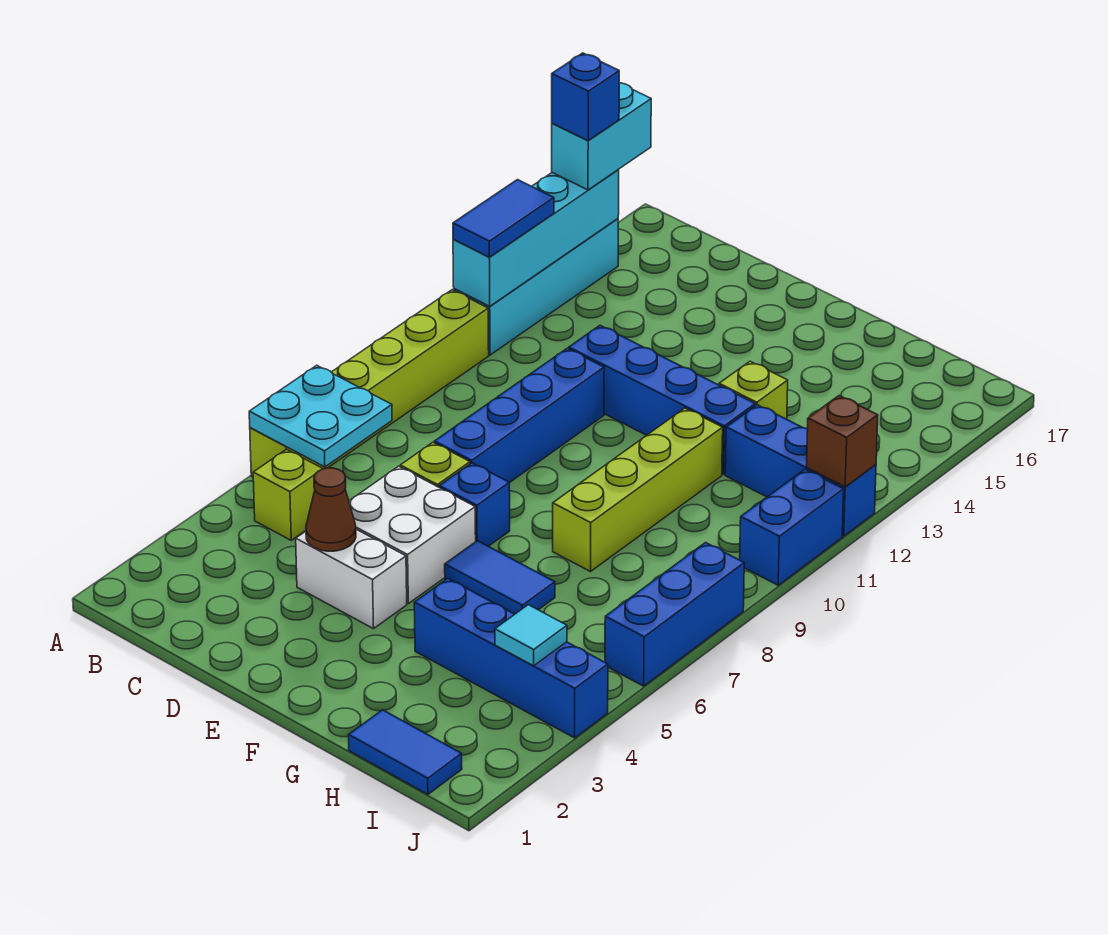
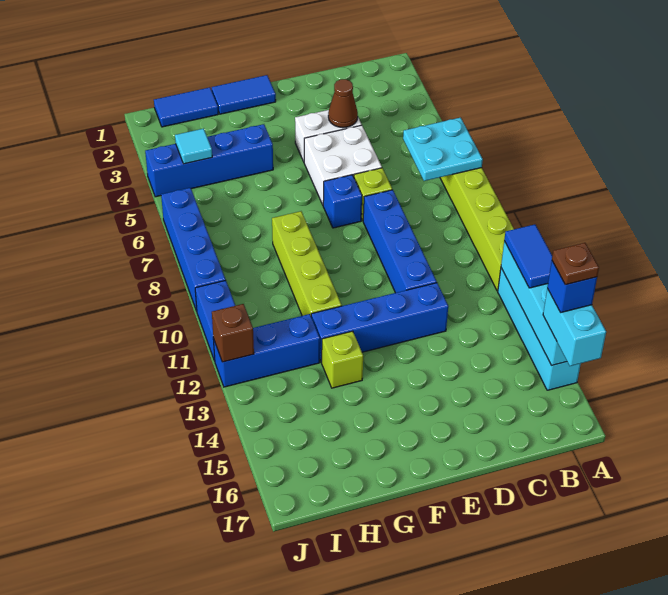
none -> brown 1x1 plate [552,243,599,285]
lime 1x1 brick [253,449,323,540] -> none
blue 1x2 tile [445,541,555,614] -> blue 1x2 tile moved to [212,75,276,114]
blue 1x3 brick [605,543,744,686] -> blue 1x4 brick [161,188,225,311]

